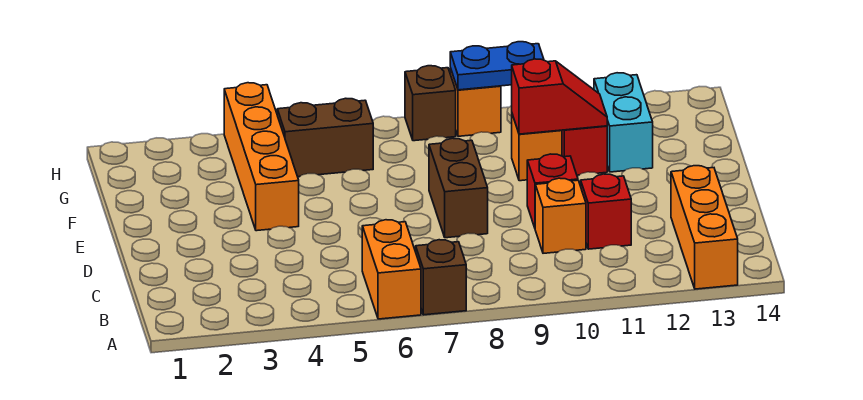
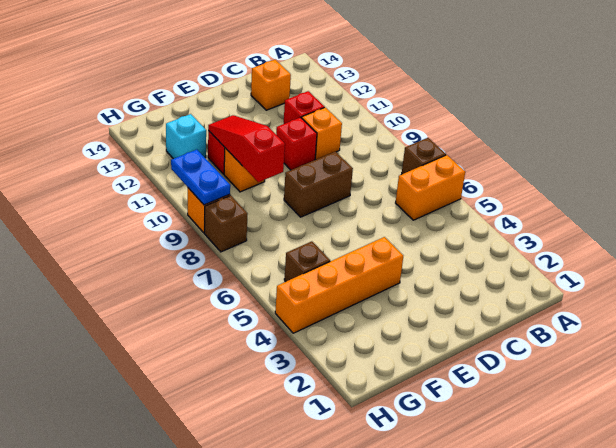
orange 1x3 brick [671,166,738,289] -> orange 1x1 brick [251,60,291,110]
red 1x2 slope [512,59,607,134] -> red 1x3 slope [208,115,285,182]
cyan 1x2 brick [594,73,653,172] -> cyan 1x1 brick [166,114,206,159]
brown 1x2 brick [277,98,373,177] -> brown 1x1 brick [284,241,330,282]

